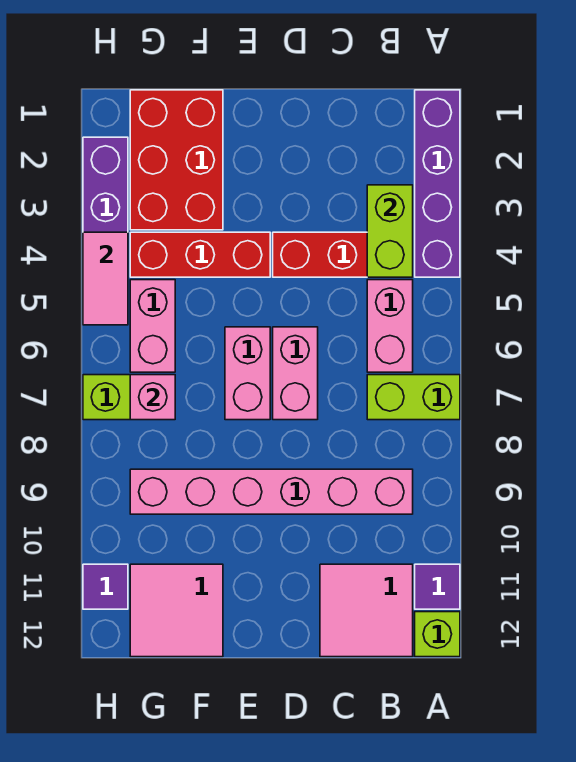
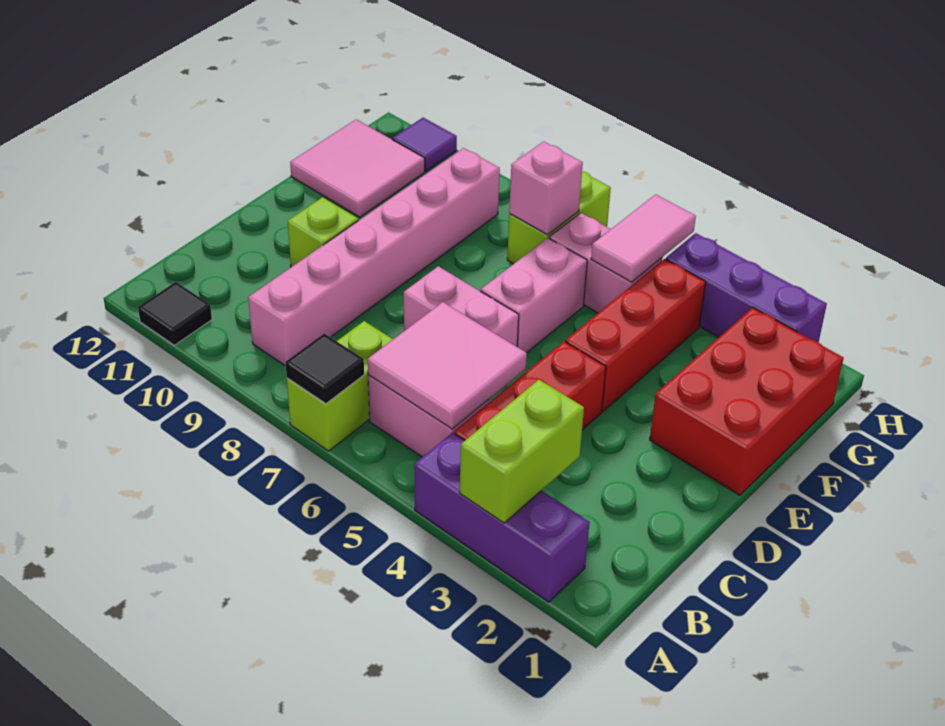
purple 1x4 brick [415,90,460,277] -> purple 1x3 brick [414,433,589,602]
none -> black 1x1 tile [285,333,364,404]
purple 1x1 tile [415,564,460,609] -> black 1x1 tile [138,282,212,345]
lime 1x1 brick [415,612,460,657] -> lime 1x1 brick moved to [288,197,358,267]
lime 1x2 brick [367,185,413,277] -> lime 1x2 brick turned to [460,380,584,523]
pink 2x2 tile [320,564,413,657] -> pink 2x2 tile moved to [368,302,527,429]
pink 1x2 brick [225,327,270,420] -> pink 1x2 brick turned to [481,238,587,353]
red 2x3 brick [130,90,223,230] -> red 2x3 brick turned to [650,308,844,495]
pink 1x2 tile [83,232,128,325] -> pink 1x2 tile turned to [591,194,696,282]

